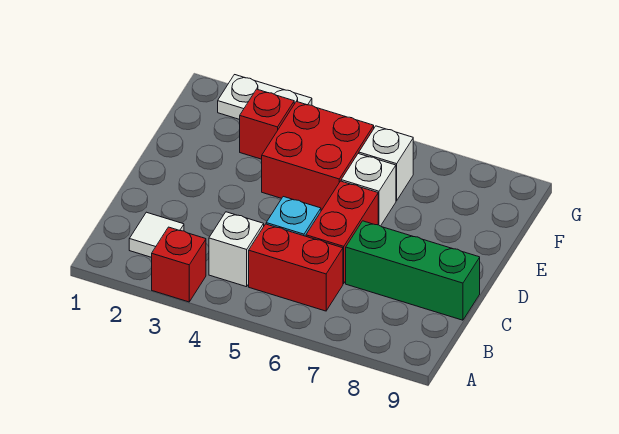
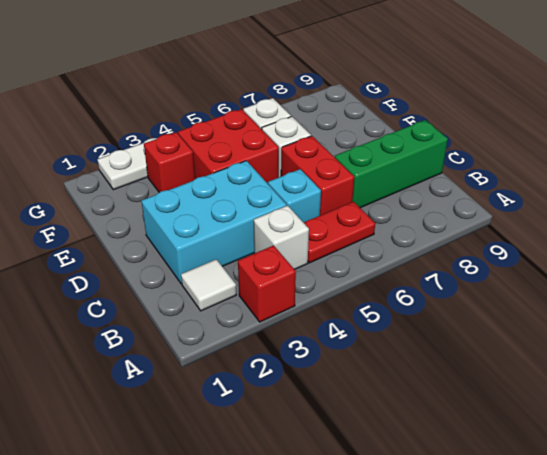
red 1x2 brick [249,224,343,311] -> red 1x2 plate [304,201,375,263]
none -> cyan 2x3 brick [141,161,287,284]

